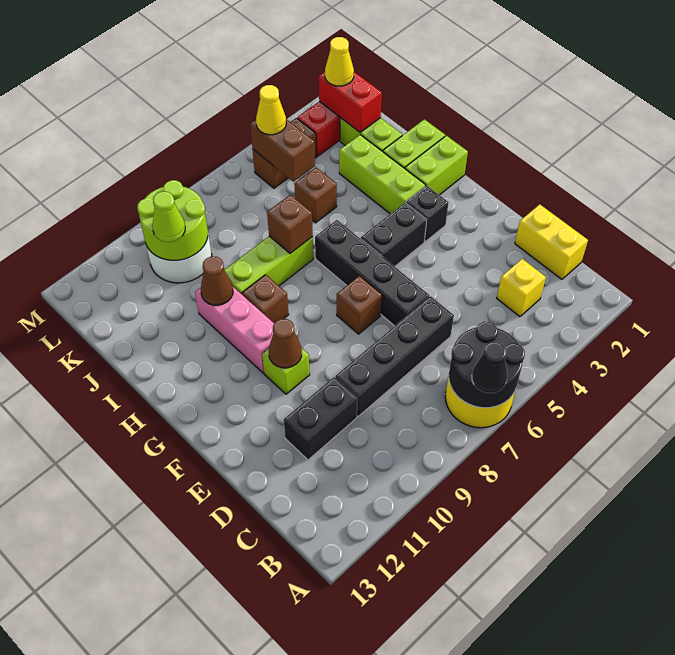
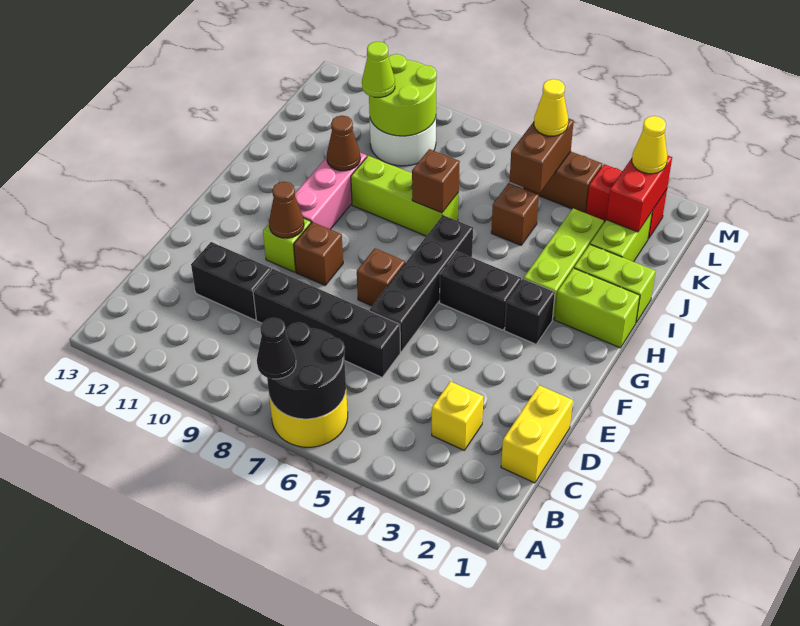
brown 1x1 brick [242,275,289,323] -> brown 1x1 brick moved to [294,222,343,285]

